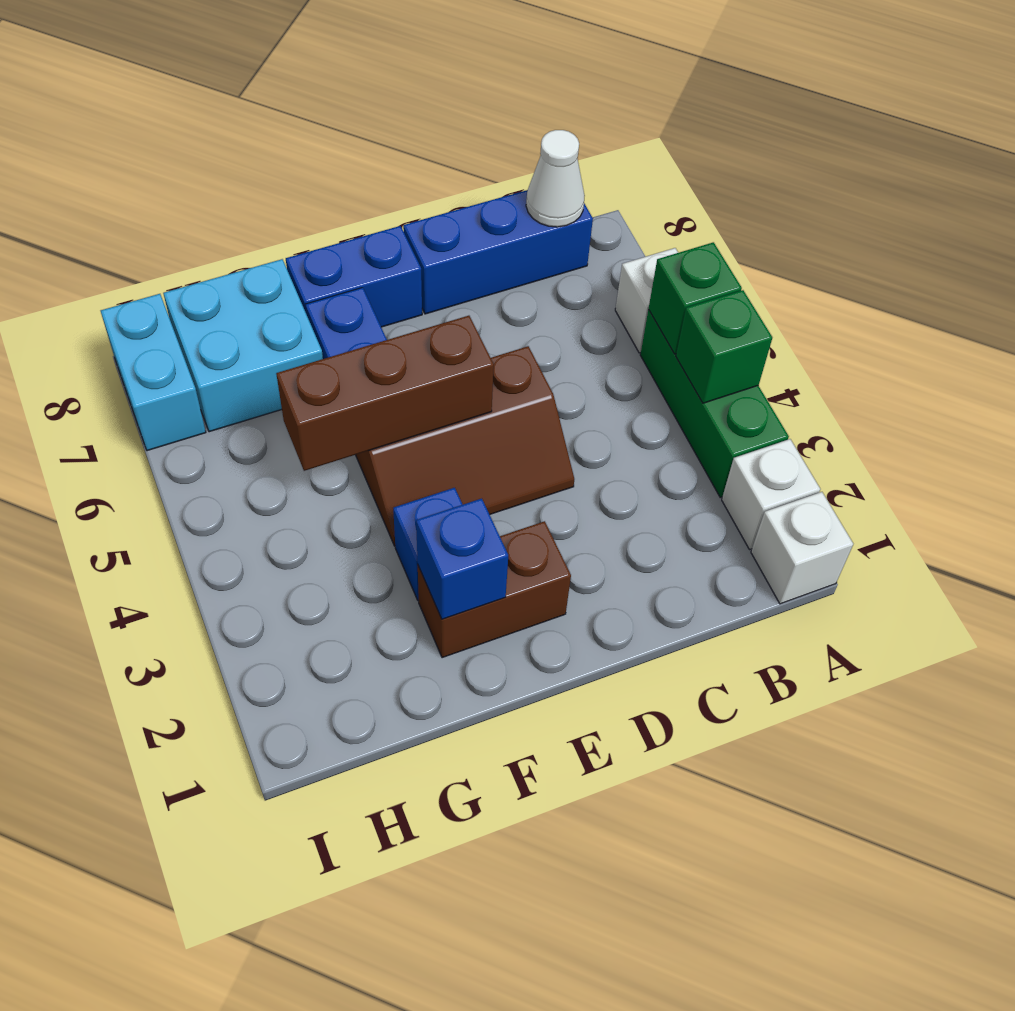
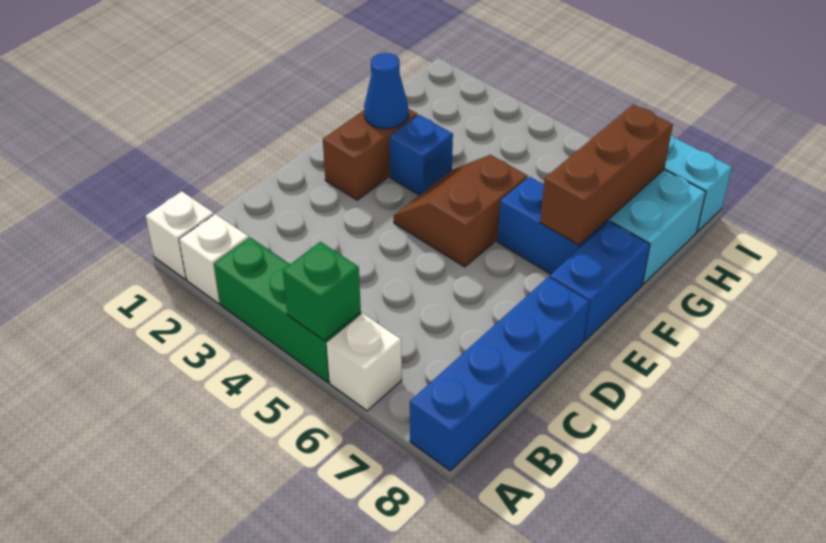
green 1x1 brick [676,290,772,403] -> none
blue 1x3 brick [403,190,593,314] -> blue 1x4 brick [410,277,589,471]
white 1x1 cone [526,130,585,227] -> none
brown 2x3 slope [356,346,574,546] -> brown 2x2 slope [394,155,528,267]
brown 1x3 brick [276,316,494,471] -> brown 1x3 brick moved to [540,105,673,245]
blue 1x1 brick [416,499,508,619] -> blue 1x1 cone [364,53,408,129]

